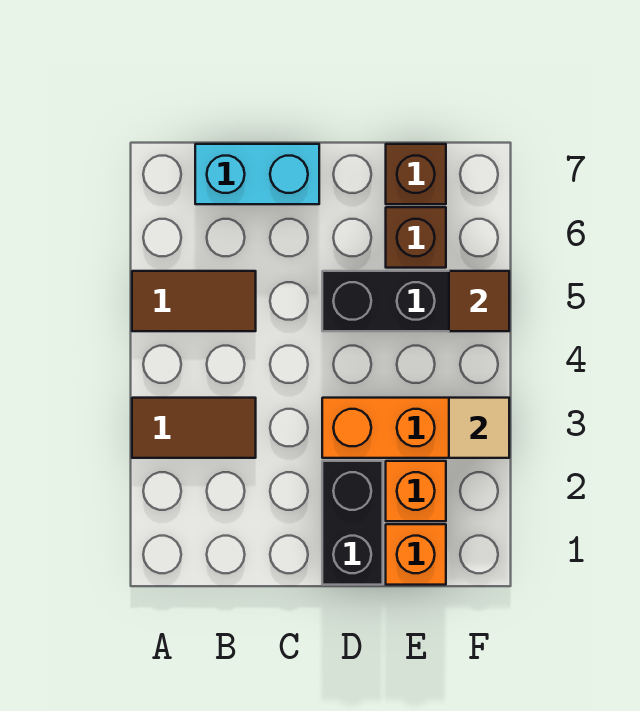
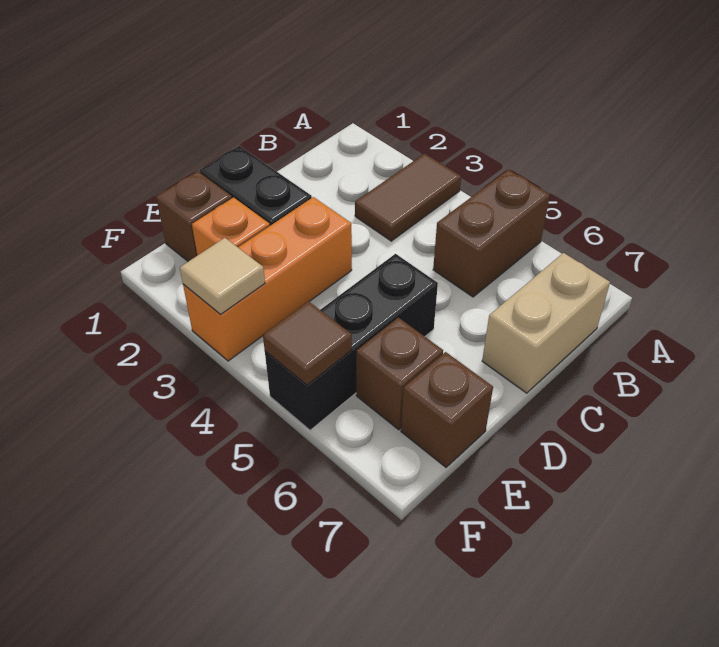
brown 1x2 tile [132,271,256,331] -> brown 1x2 brick [433,170,550,297]
cyan 1x2 brick [195,144,319,204] -> tan 1x2 brick [482,253,610,393]
orange 1x1 brick [386,524,446,585] -> brown 1x1 brick [156,171,232,261]

